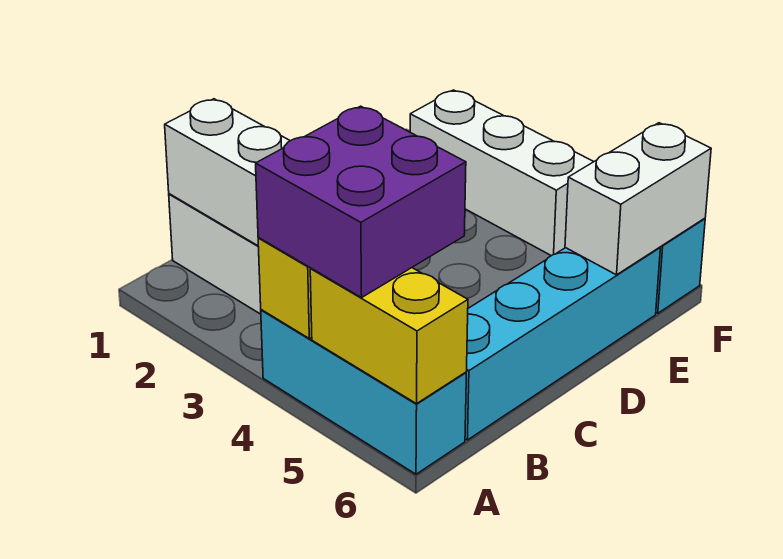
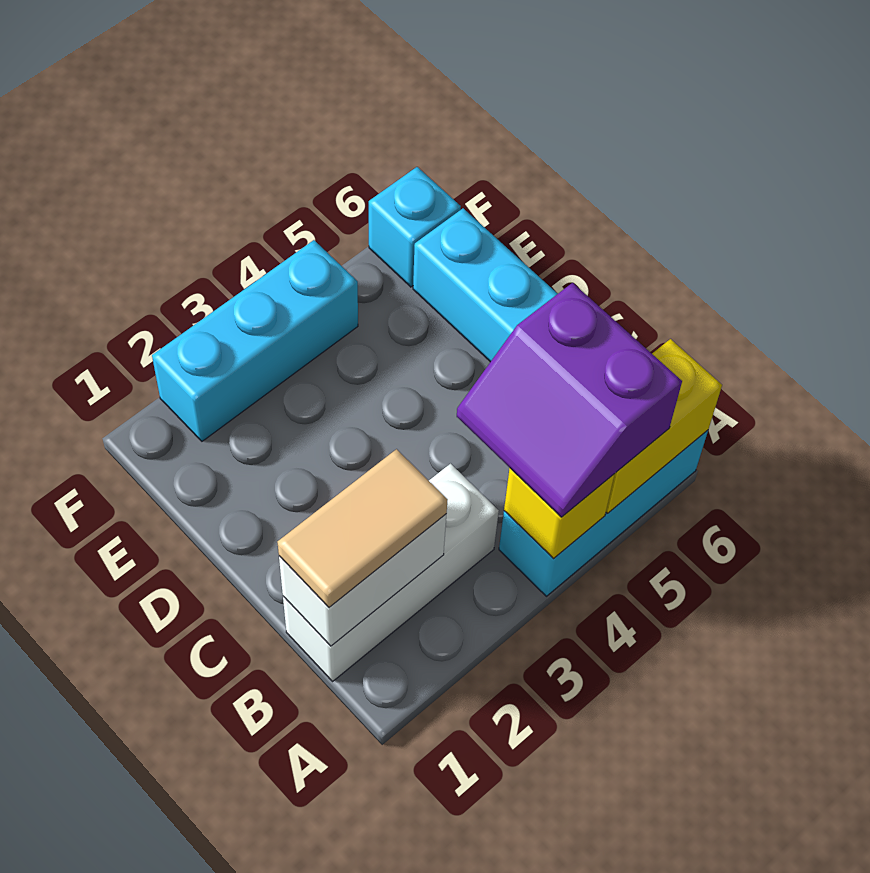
purple 2x2 brick [256,106,466,298] -> purple 2x2 slope [457,283,682,517]
none -> tan 1x2 tile [277,449,447,607]
white 1x2 brick [565,123,711,275] -> none
white 1x3 brick [410,90,594,256] -> cyan 1x3 brick [152,240,358,441]

